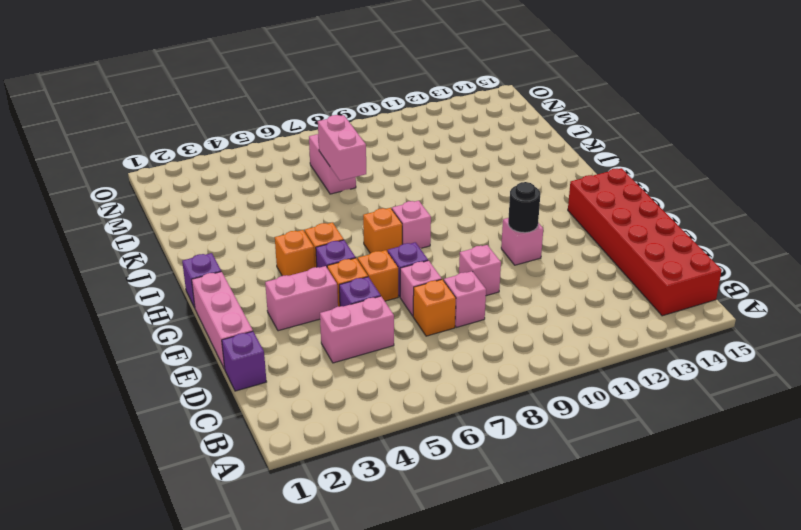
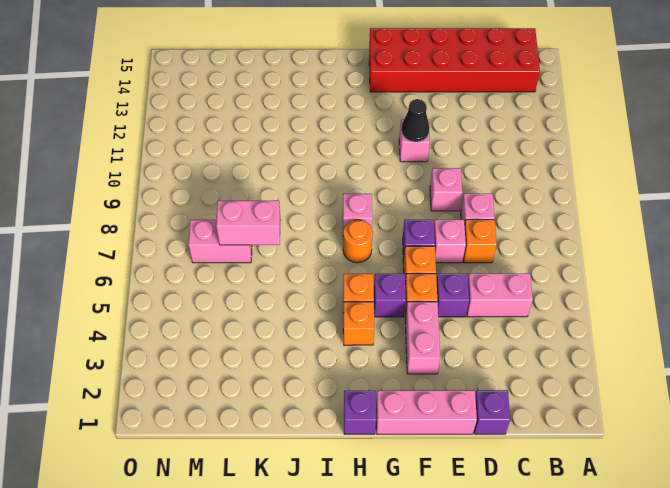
pink 1x2 brick [320,296,394,363] -> pink 1x2 brick turned to [467,273,533,317]
black 1x1 round brick [508,182,540,233] -> black 1x1 cone [401,99,430,142]
orange 1x1 brick [363,208,402,253] -> orange 1x1 round brick [343,220,373,263]

